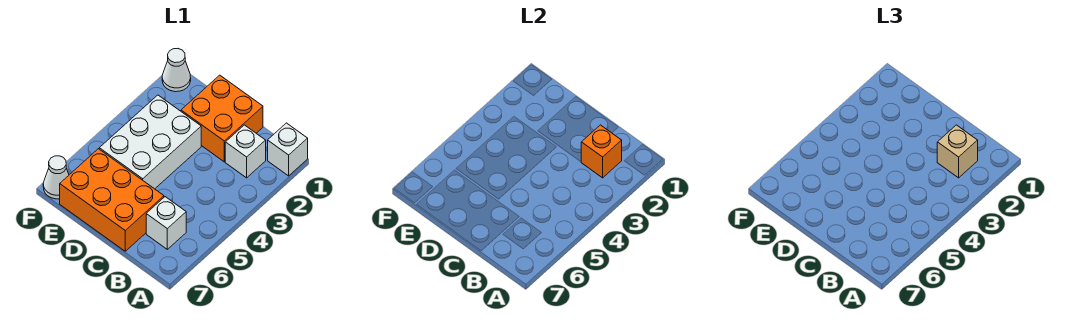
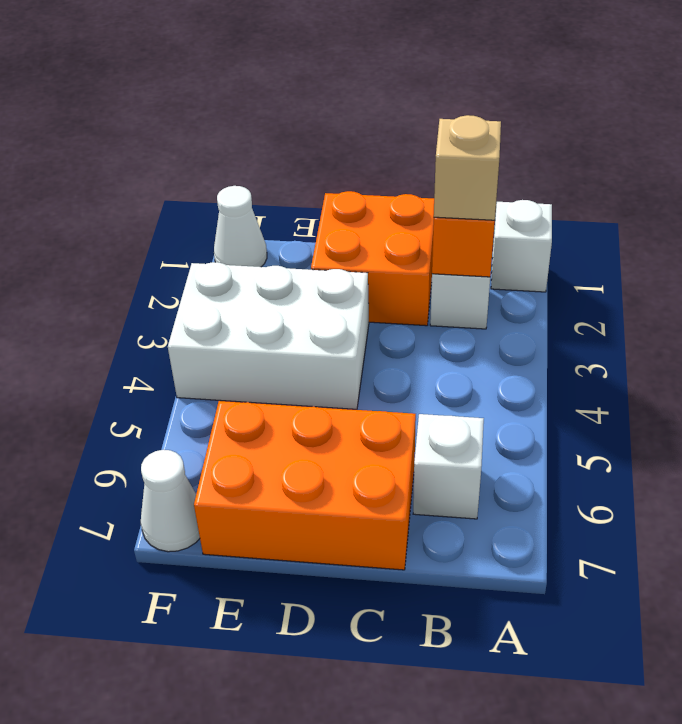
white 2x3 brick [99,95,201,189] -> white 2x3 brick turned to [168,262,369,409]

